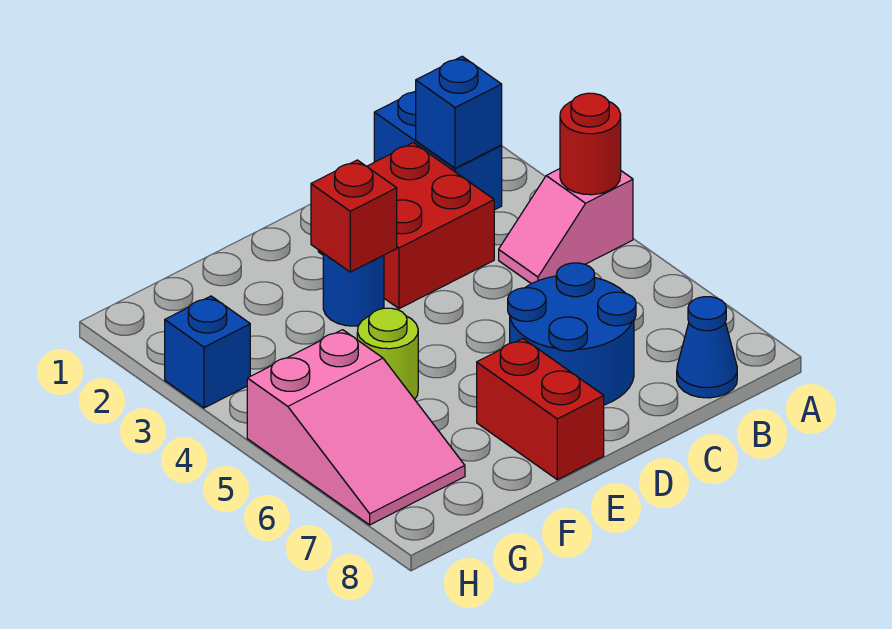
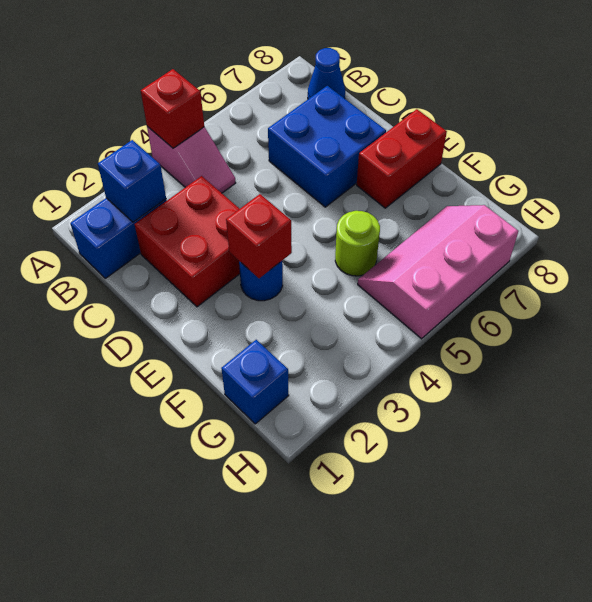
red 1x1 round brick [560,93,621,195] -> red 1x1 brick [141,69,204,148]
blue 2x2 round brick [508,263,636,405] -> blue 2x2 brick [268,86,386,207]
pink 2x3 slope [247,330,465,525] -> pink 2x3 slope turned to [358,205,518,339]
blue 1x1 brick [165,296,250,408] -> blue 1x1 brick moved to [221,340,289,424]

